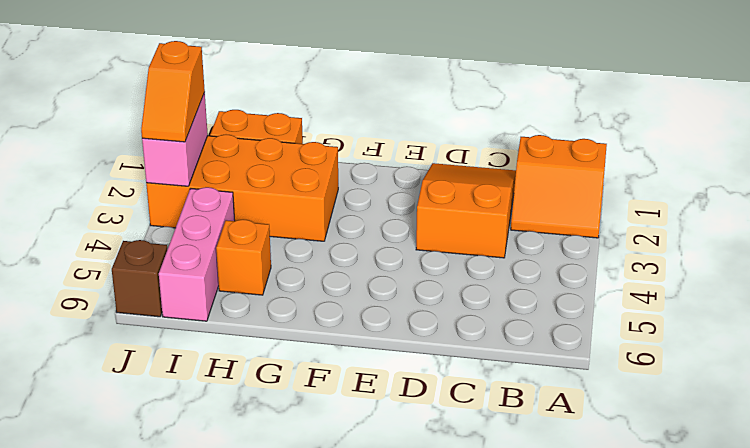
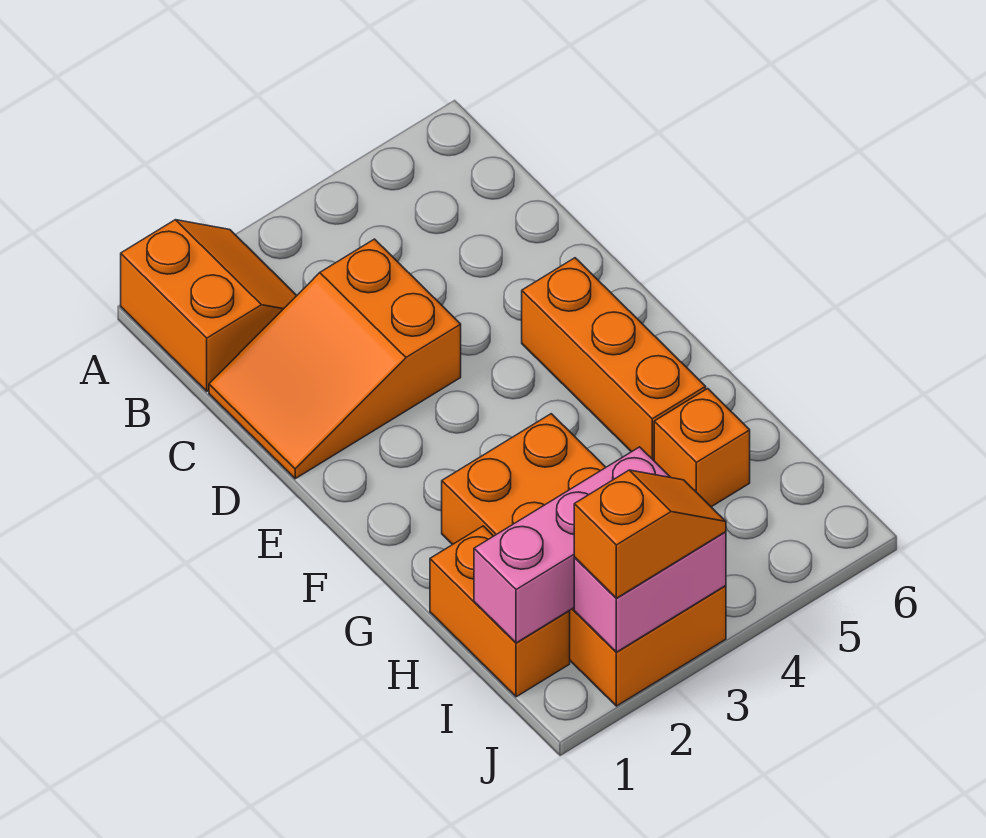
none -> orange 1x3 brick [522,258,706,460]
pink 1x3 brick [159,187,235,321] -> pink 1x3 brick moved to [474,447,671,643]
brown 1x1 brick [112,240,167,317] -> none

